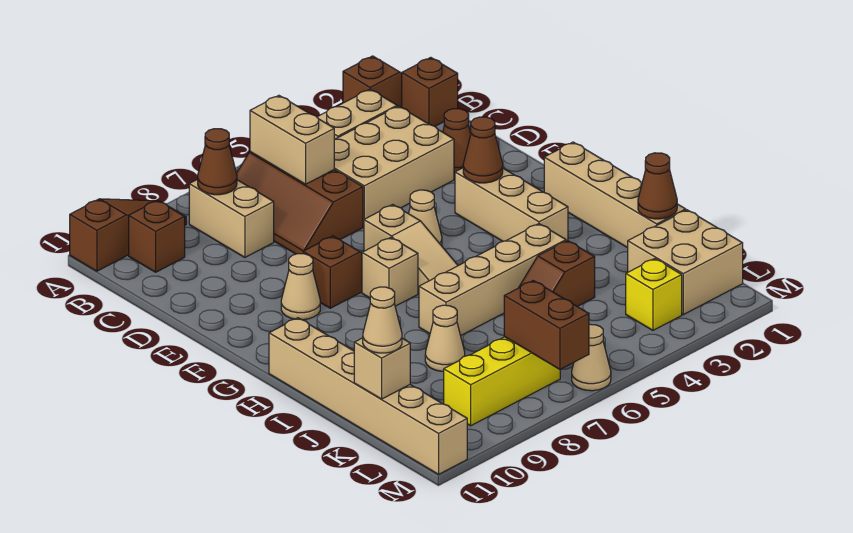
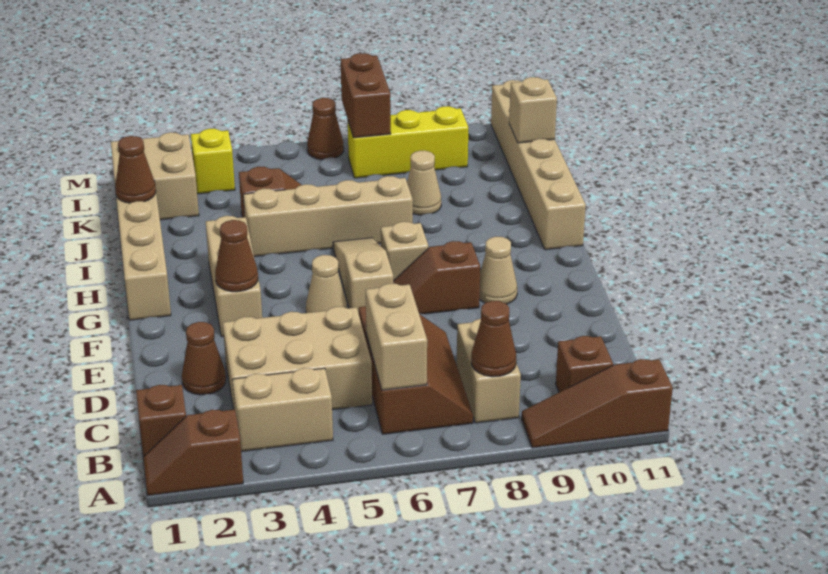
tan 1x1 cone [363,287,402,353] -> none
tan 1x1 cone [572,324,611,391] -> brown 1x1 cone [307,98,344,160]

